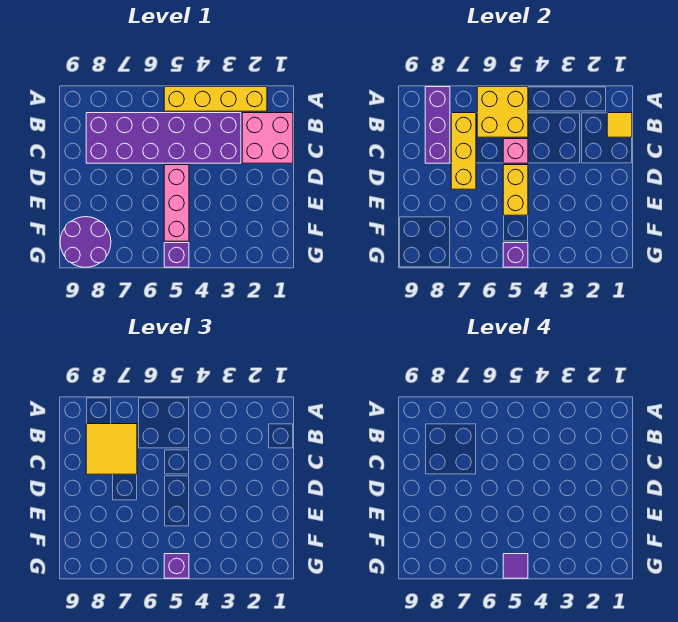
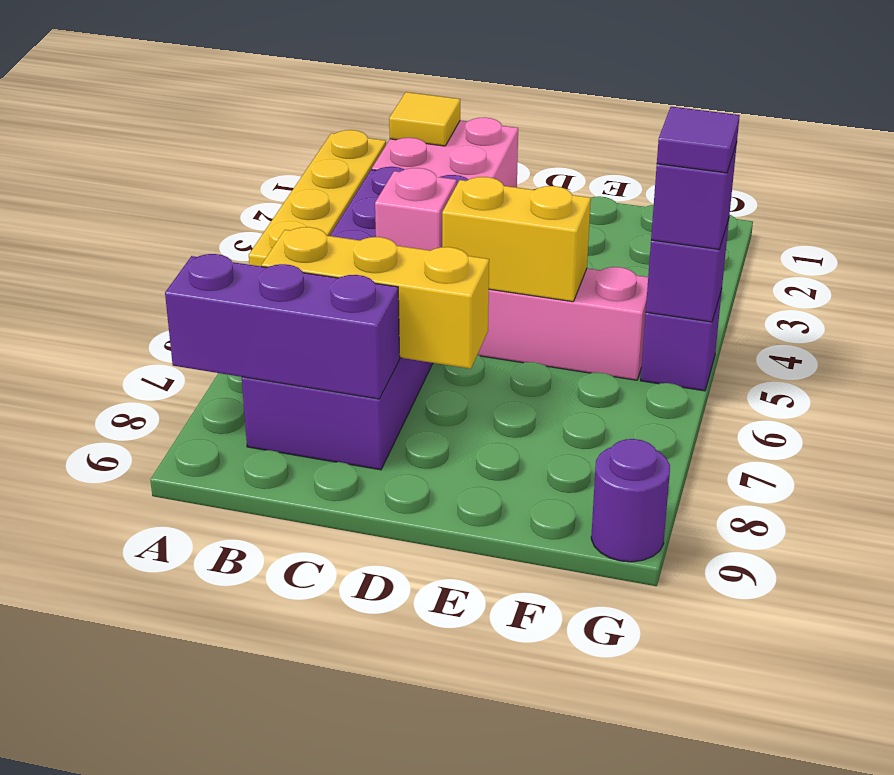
yellow 2x2 brick [477,87,528,137] -> none
yellow 2x2 tile [86,424,137,474] -> none
purple 2x2 round brick [60,217,111,267] -> purple 1x1 round brick [591,439,670,562]

